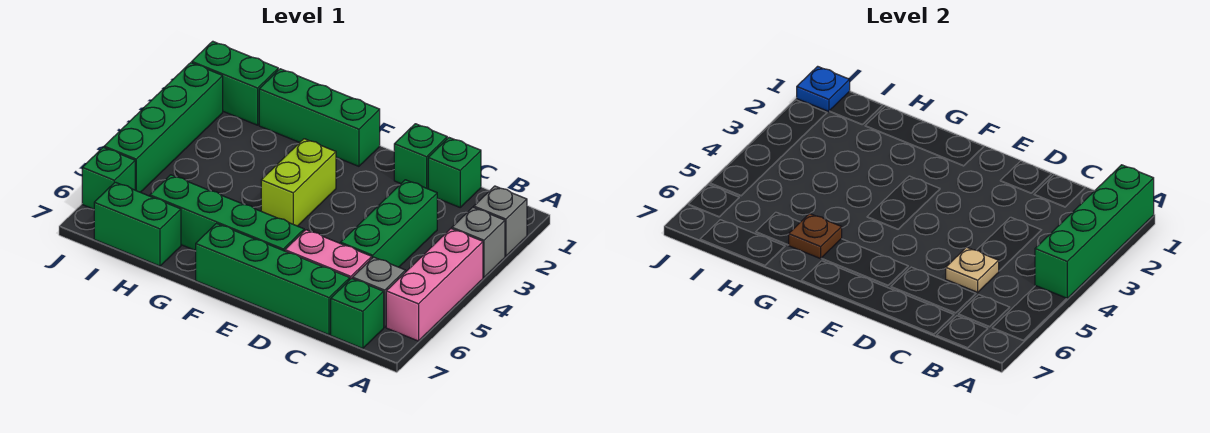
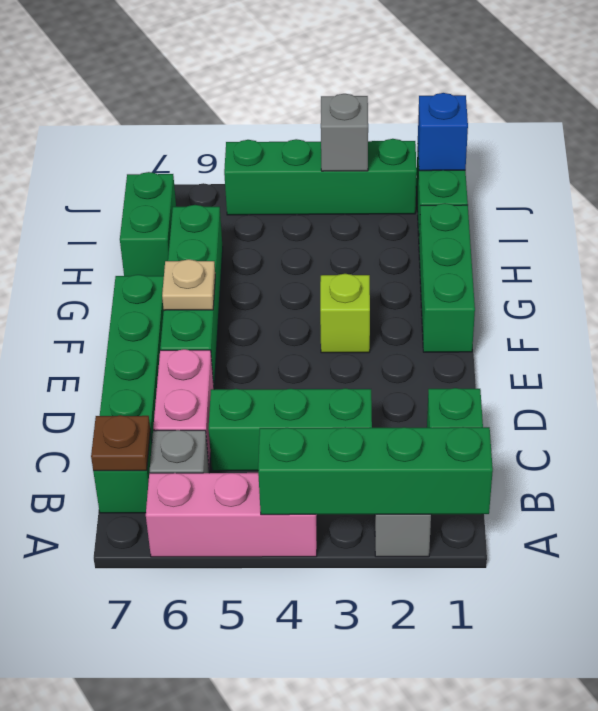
grey 1x1 brick [452,207,505,277] -> grey 1x1 brick moved to [321,94,368,171]
tan 1x1 plate [946,247,999,292] -> tan 1x1 plate moved to [162,259,215,310]
green 1x1 brick [394,124,447,189] -> none
lime 1x2 brick [261,139,336,226] -> lime 1x1 brick [320,274,370,353]
brown 1x1 plate [789,213,842,259] -> brown 1x1 plate moved to [91,415,150,471]
blue 1x1 plate [797,66,850,112] -> blue 1x1 brick [418,93,468,171]
green 1x1 brick [82,147,135,209] -> none

